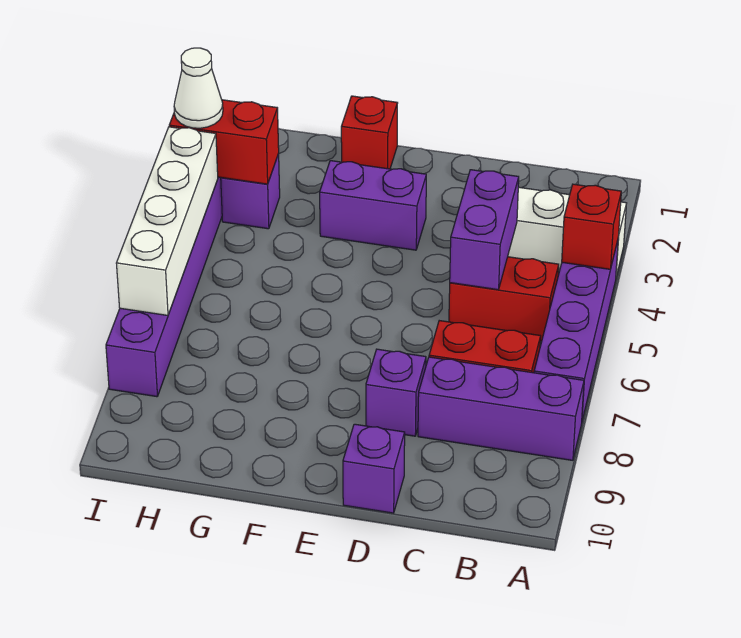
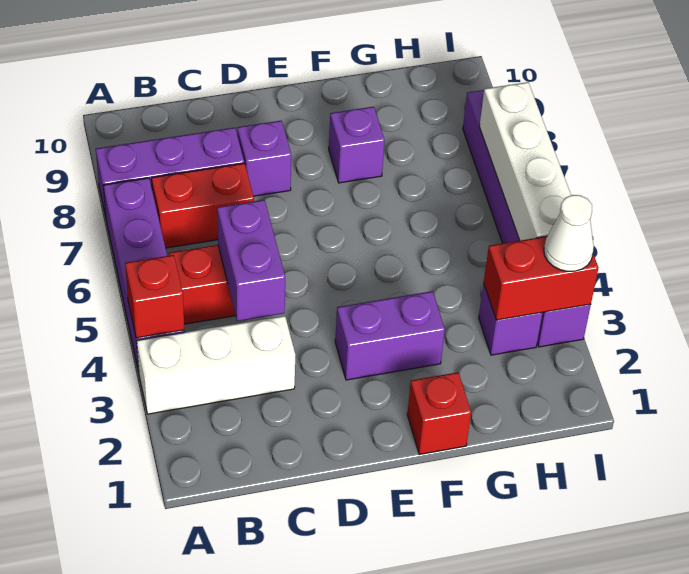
purple 1x1 brick [343,424,405,513] -> purple 1x1 brick moved to [329,107,385,183]

